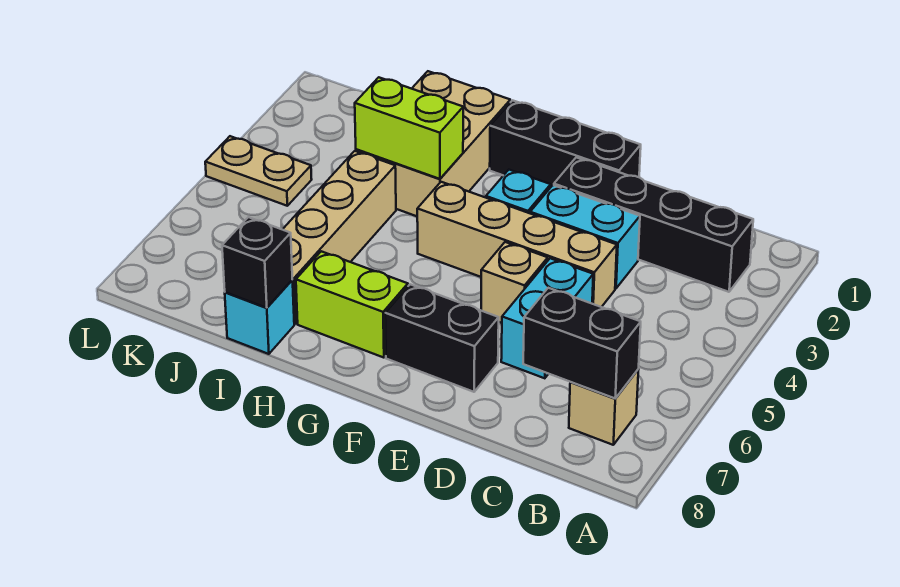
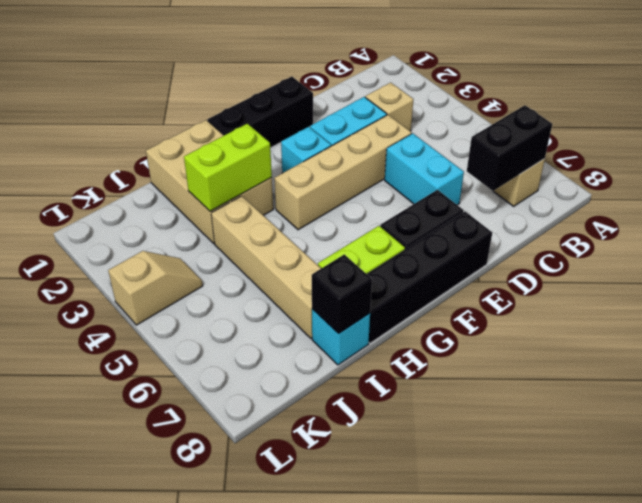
black 1x4 brick [554,157,753,292] -> black 1x4 brick moved to [367,211,492,343]
tan 1x1 brick [481,242,548,323] -> tan 1x1 brick moved to [365,83,413,131]
tan 1x2 plate [205,136,312,206] -> tan 1x2 slope [108,251,203,325]

